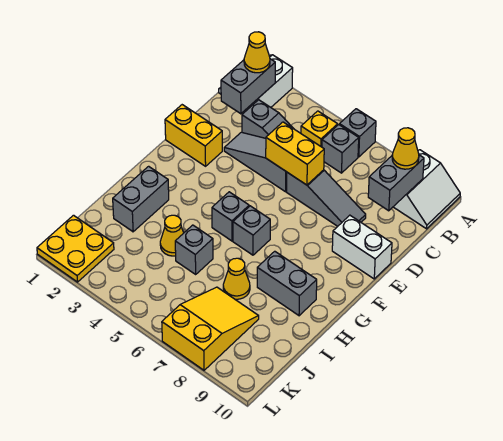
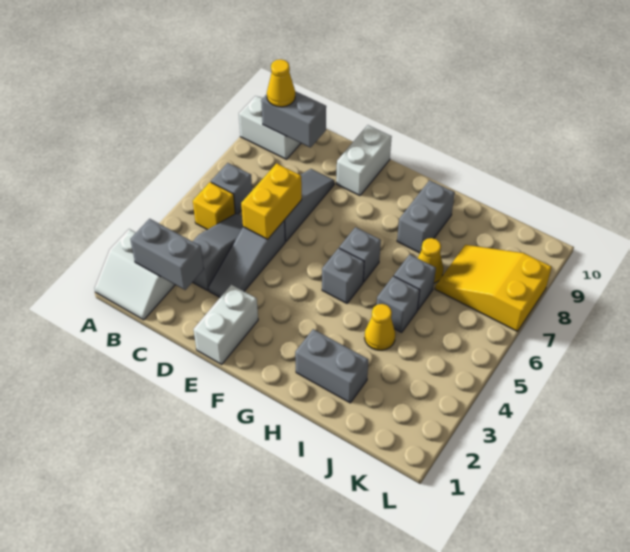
grey 1x1 brick [339,109,376,157] -> grey 1x1 brick moved to [394,254,436,310]
yellow 1x1 cone [244,32,270,73] -> none
yellow 1x2 brick [165,105,222,166] -> white 1x2 brick [194,285,258,364]
yellow 2x2 plate [37,215,114,282] -> none

